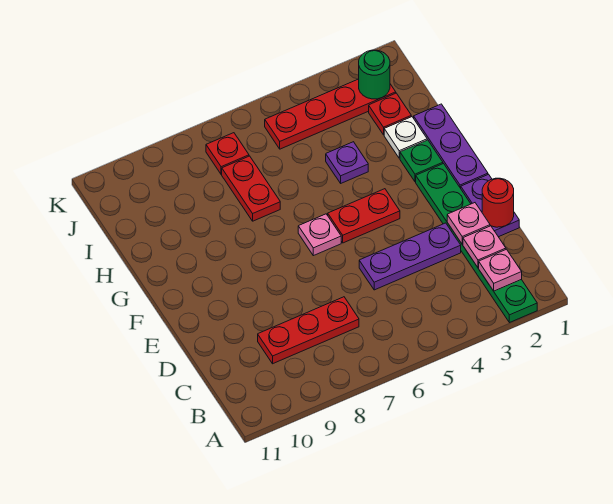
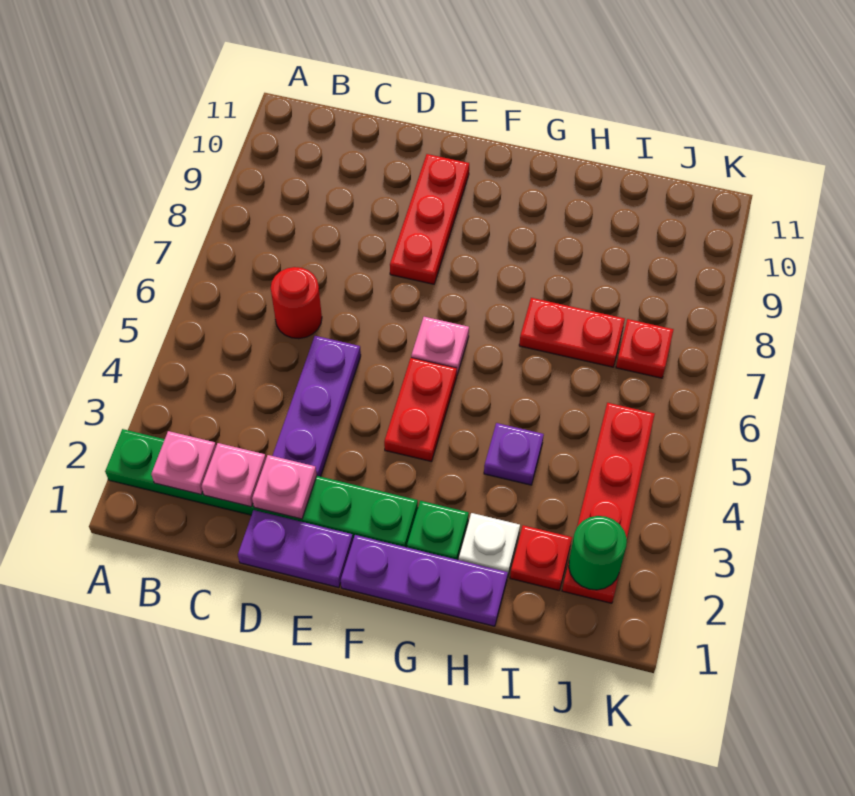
red 1x3 plate [258,297,359,364] -> red 1x3 plate moved to [390,154,469,284]
red 1x1 round brick [482,178,514,227] -> red 1x1 round brick moved to [271,267,322,339]

